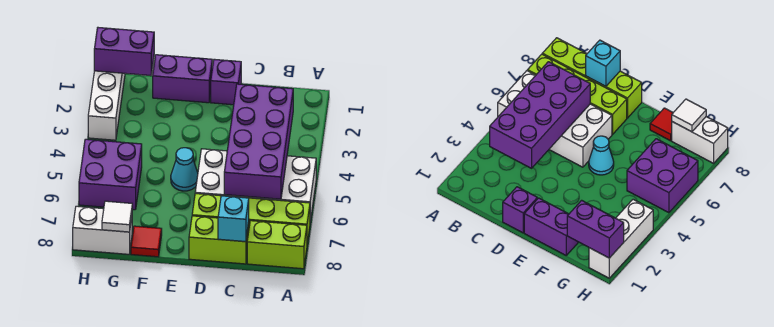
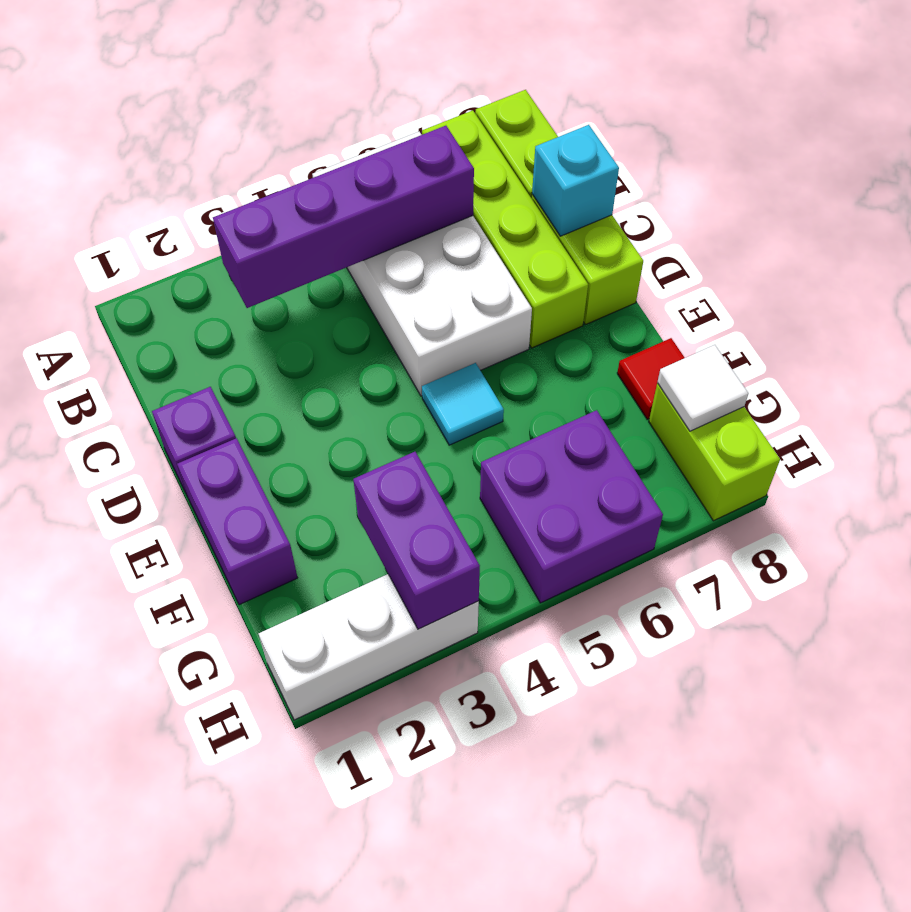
purple 2x4 brick [224,84,293,199] -> purple 1x4 brick [213,126,474,308]
cyan 1x1 cone [171,148,198,191] -> cyan 1x1 tile [422,363,504,445]
purple 1x2 brick [94,28,154,76] -> purple 1x2 brick moved to [353,452,480,629]
white 1x2 brick [73,206,132,254] -> lime 1x2 brick [649,383,780,521]

